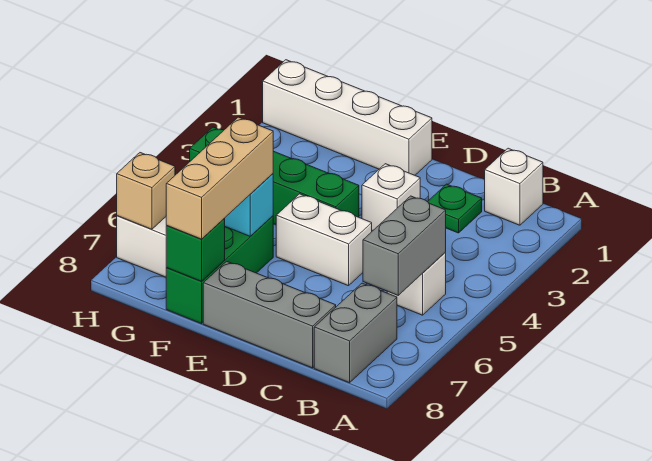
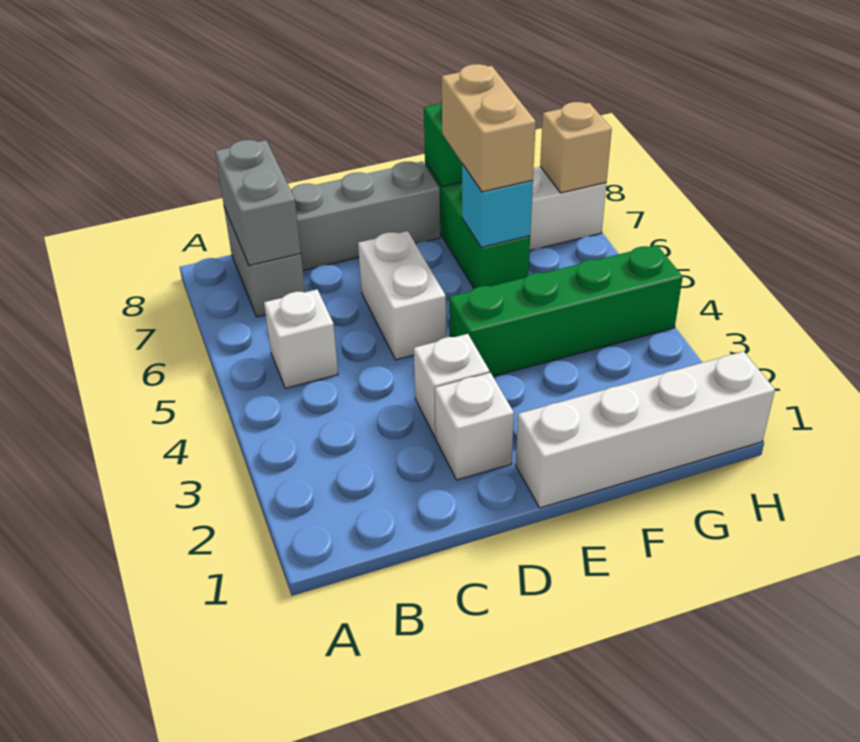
white 1x1 brick [485,148,543,225] -> white 1x1 brick moved to [435,373,514,480]
grey 1x2 brick [363,196,446,295] -> grey 1x2 brick moved to [215,140,301,266]
green 1x1 plate [428,184,482,233] -> none
white 1x2 brick [276,194,372,286] -> white 1x2 brick turned to [358,231,446,360]
tan 1x3 brick [166,117,273,239] -> tan 1x2 brick [442,64,536,192]

